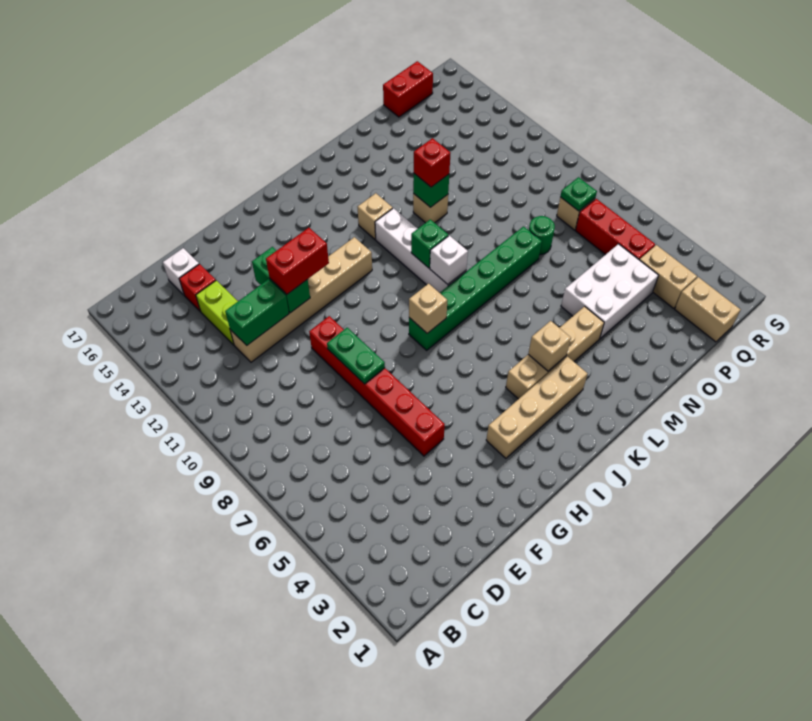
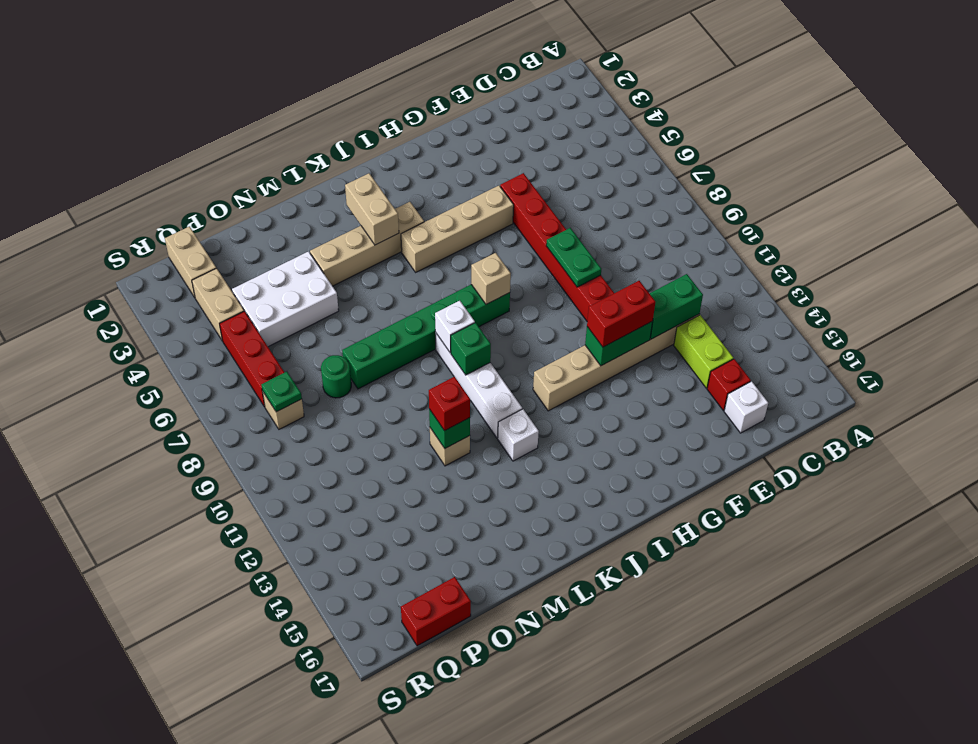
green 1x2 brick [252,247,310,313] -> green 1x2 brick turned to [585,321,653,366]
tan 1x4 brick [486,357,588,458] -> tan 1x4 brick moved to [401,186,514,272]
tan 1x1 brick [528,321,571,371] -> tan 1x2 brick [345,173,399,245]
tan 1x1 brick [358,193,393,239] -> white 1x1 brick [498,409,539,461]

